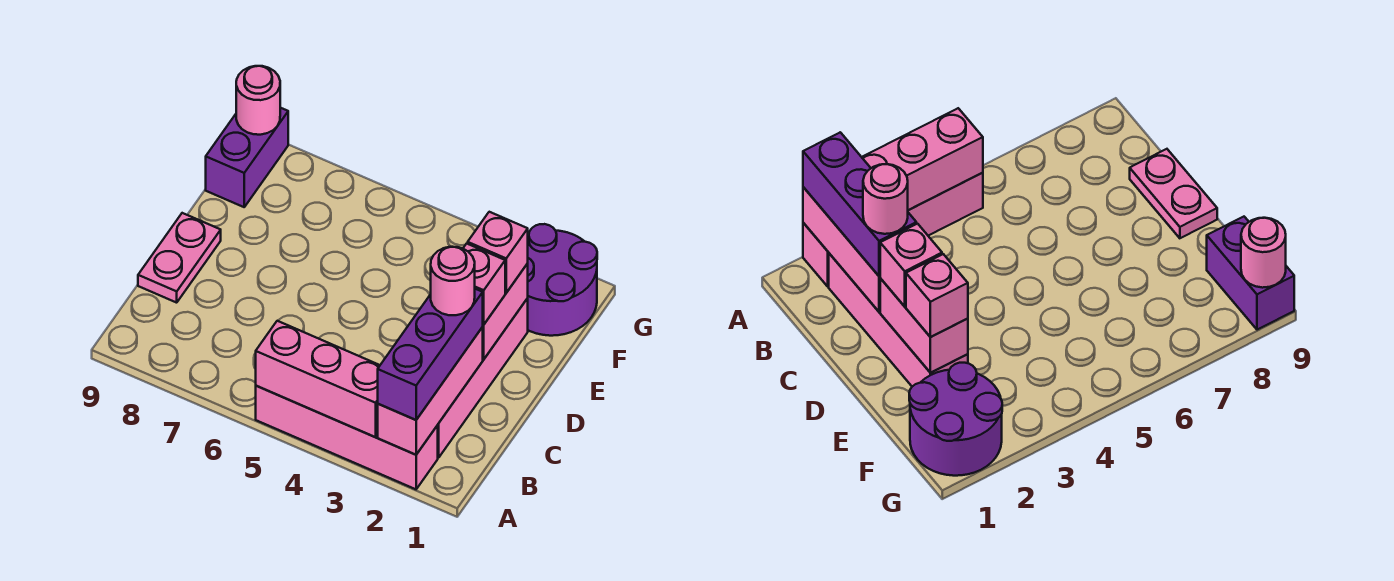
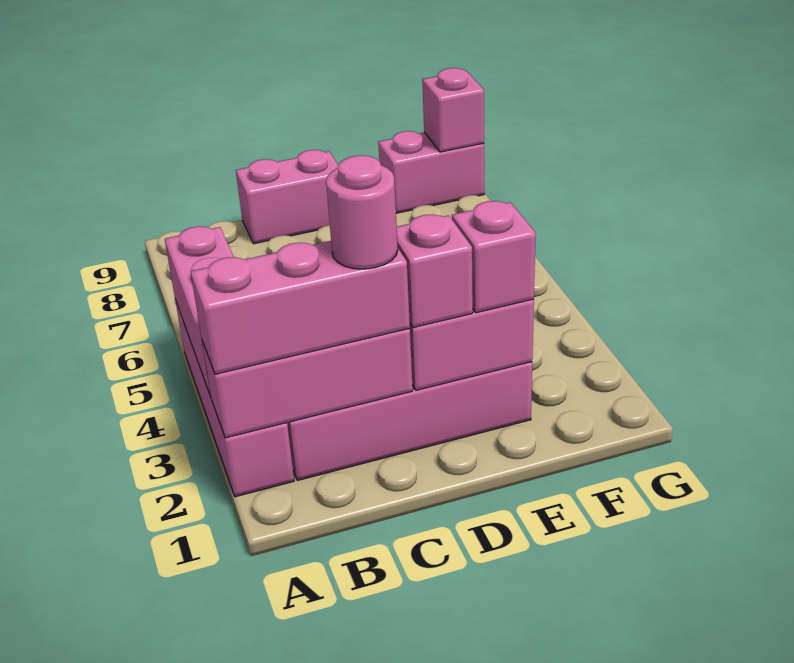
purple 1x3 brick [378,289,483,420] -> pink 1x3 brick [190,241,410,374]
pink 1x2 plate [138,213,221,303] -> pink 1x2 brick [236,150,338,244]
purple 2x2 round brick [528,224,597,336] -> none
purple 1x2 brick [206,108,288,207] -> pink 1x2 brick [378,131,484,213]
pink 1x1 round brick [236,66,280,135] -> pink 1x1 brick [422,68,484,152]

